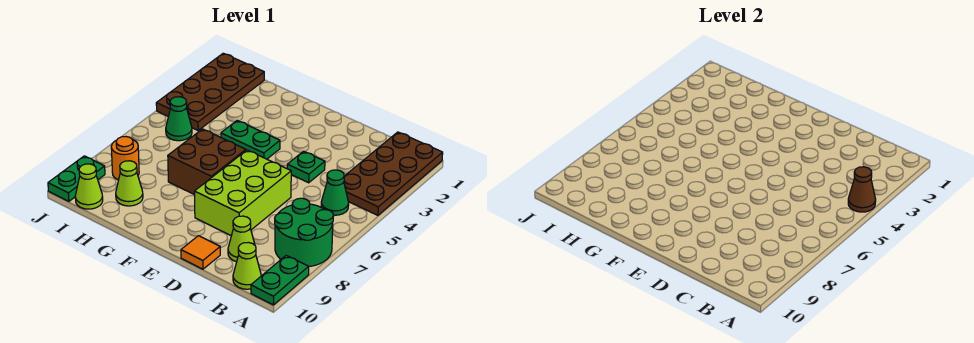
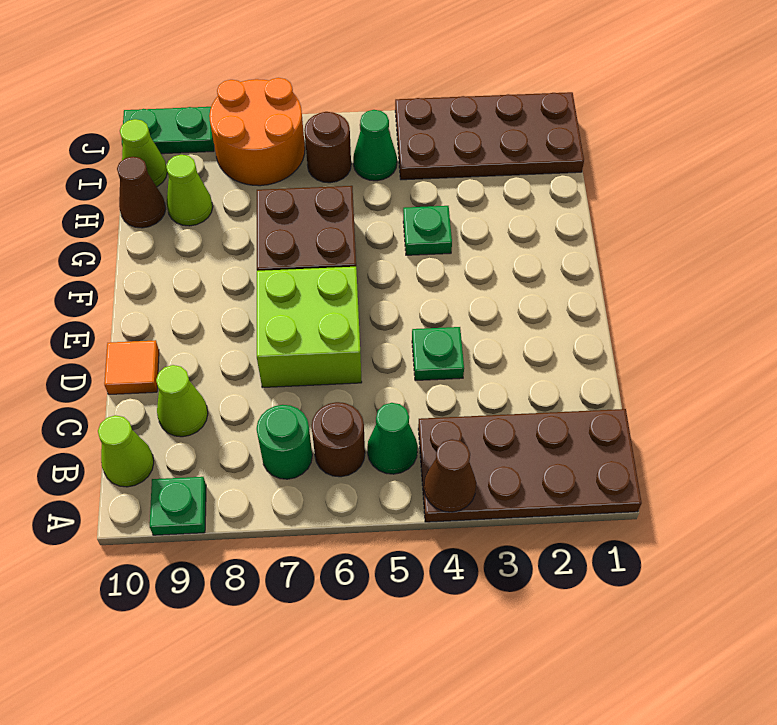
green 2x2 round brick [275,198,334,266] -> green 1x1 round brick [257,405,312,479]
green 1x2 plate [251,255,309,305] -> green 1x1 plate [150,477,206,535]
none -> brown 1x1 round brick [312,402,365,477]
lime 2x3 brick [194,150,291,236] -> lime 2x2 brick [257,267,362,388]
green 1x2 plate [221,121,280,159] -> green 1x1 plate [403,206,452,255]
none -> brown 1x1 cone [117,157,166,228]
none -> brown 1x1 round brick [304,112,351,183]
orange 1x1 round brick [111,137,139,180] -> orange 2x2 round brick [209,78,305,186]

